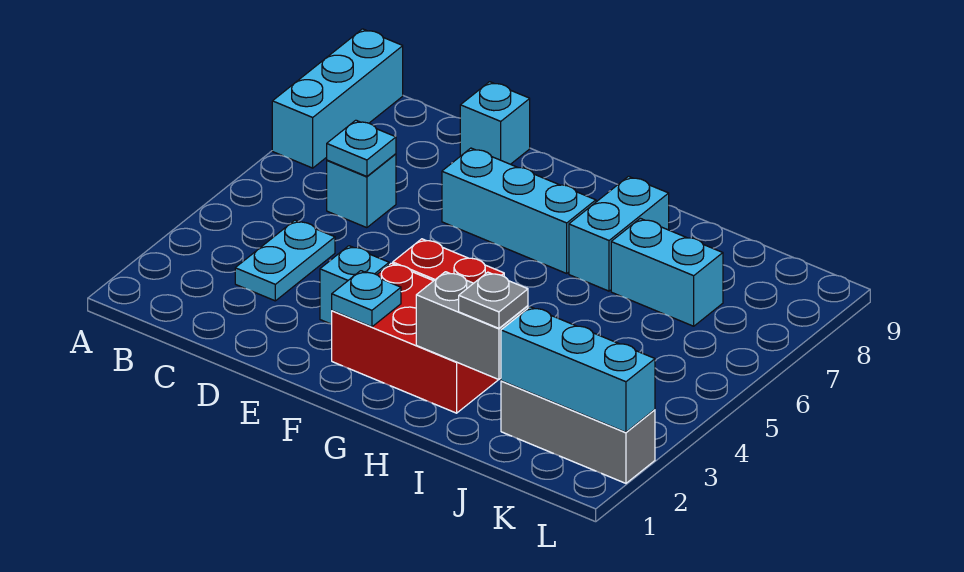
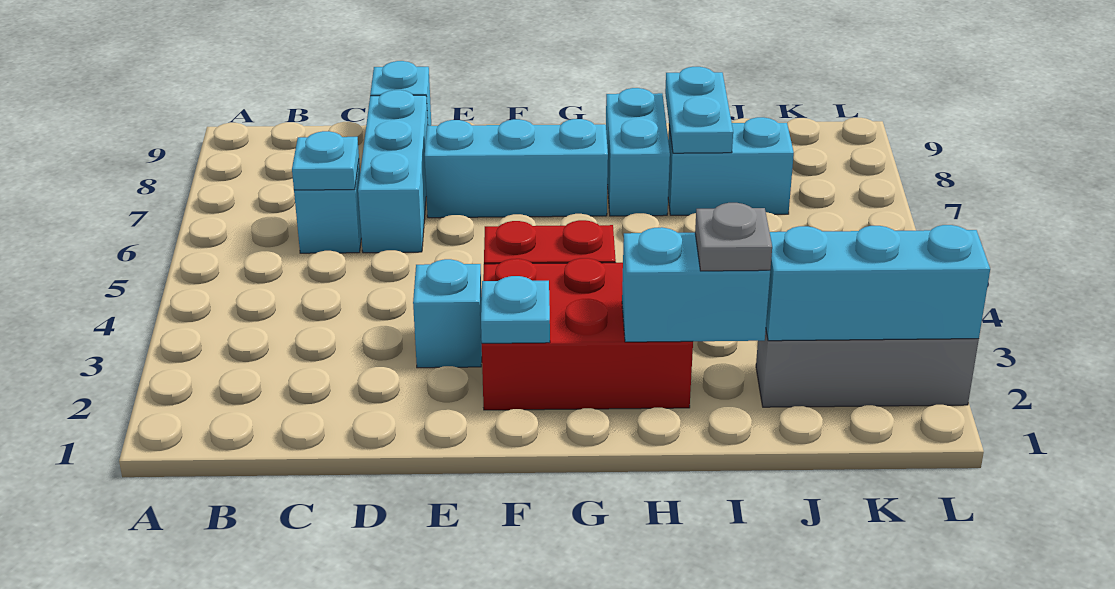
cyan 1x3 brick [272,29,403,168] -> cyan 1x3 brick moved to [358,90,428,253]
cyan 1x2 plate [235,220,335,301] -> cyan 1x2 plate moved to [665,67,733,153]
grey 1x2 brick [416,272,528,380] -> cyan 1x2 brick [622,227,770,342]

